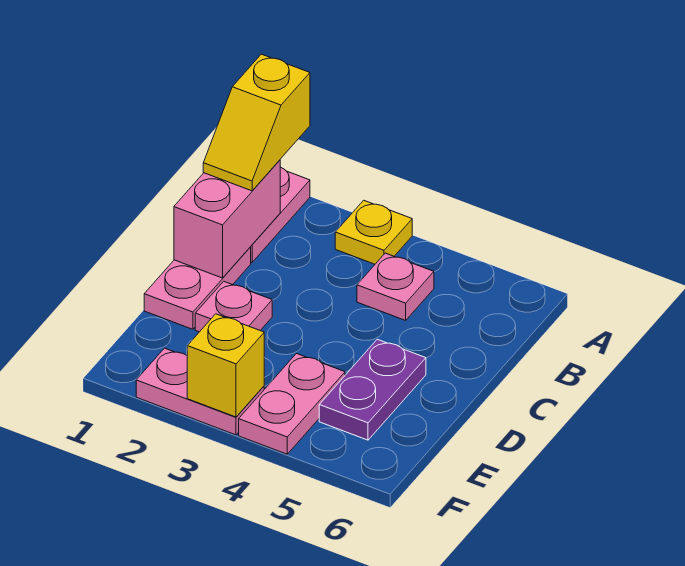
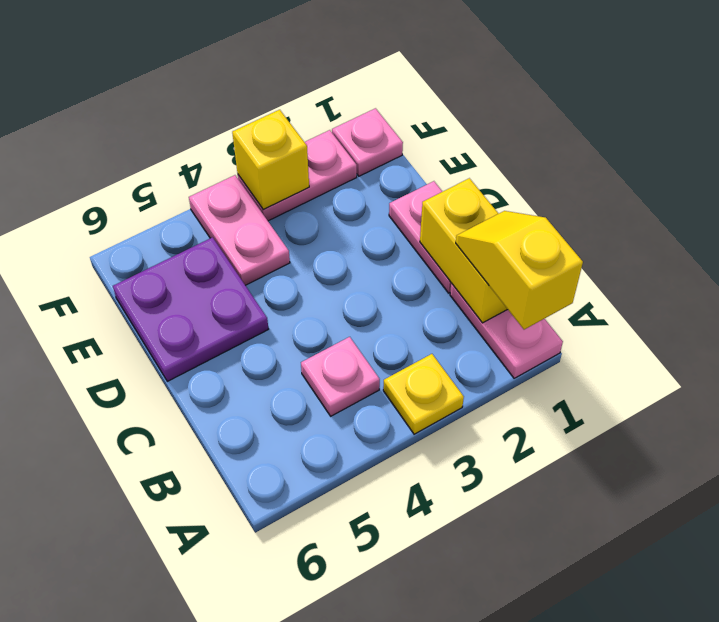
pink 1x2 brick [174,160,280,278] -> yellow 1x2 brick [420,178,508,323]
pink 1x1 plate [195,281,272,332] -> pink 1x1 plate moved to [332,108,403,176]
purple 1x2 plate [319,339,426,440] -> purple 2x2 plate [113,237,268,381]

